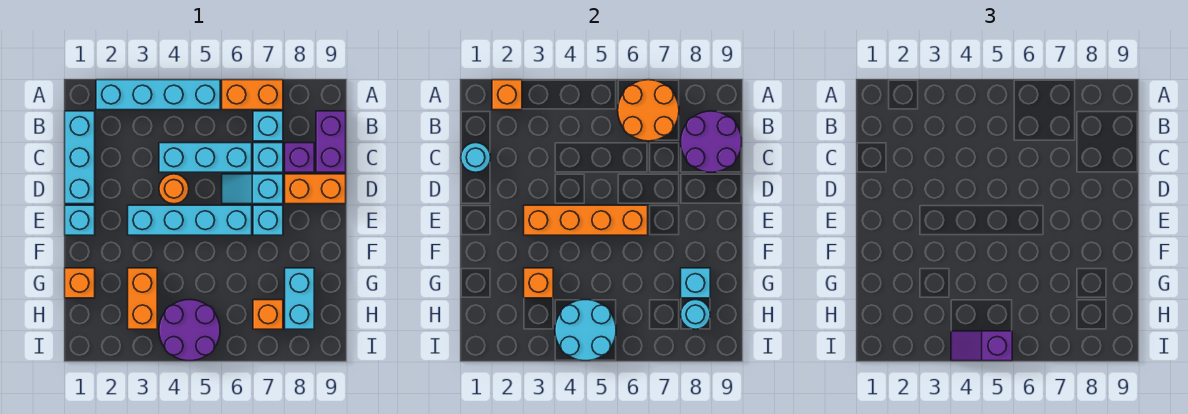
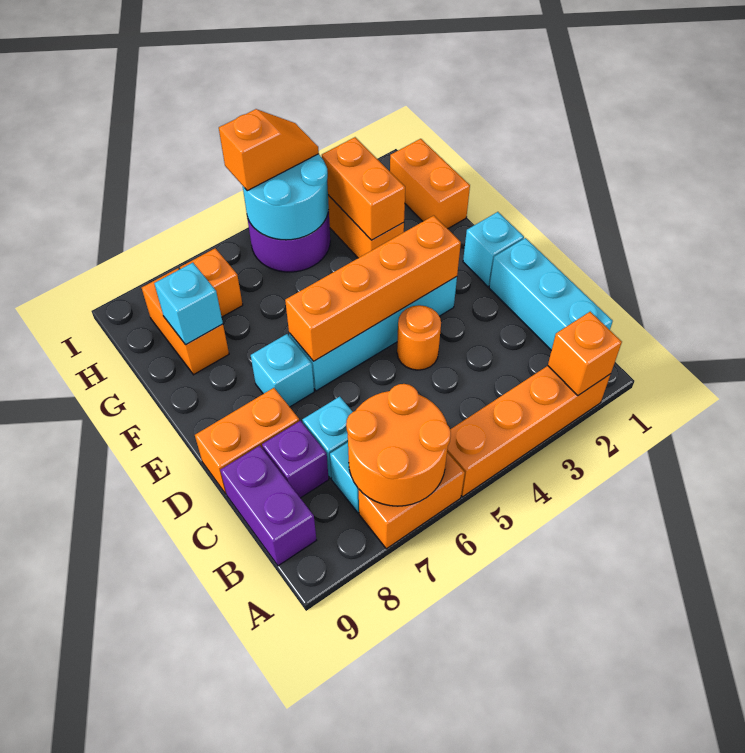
cyan 1x4 brick [96,80,220,110] -> orange 1x4 brick [447,366,611,497]
purple 2x2 round brick [681,111,742,172] -> none
cyan 1x1 round brick [461,143,491,172] -> none
cyan 1x3 brick [159,143,252,172] -> none
cyan 1x2 slope [222,174,283,204] -> none
orange 1x1 brick [65,268,95,298] -> orange 1x2 brick [390,139,470,229]
orange 1x1 brick [524,268,553,298] -> orange 1x2 brick [322,137,405,240]
cyan 1x2 brick [285,268,314,329] -> orange 1x2 brick [142,268,229,375]
cyan 1x1 round brick [681,300,710,329] -> none
purple 1x2 slope [951,331,1012,361] -> orange 1x2 slope [219,109,319,191]

